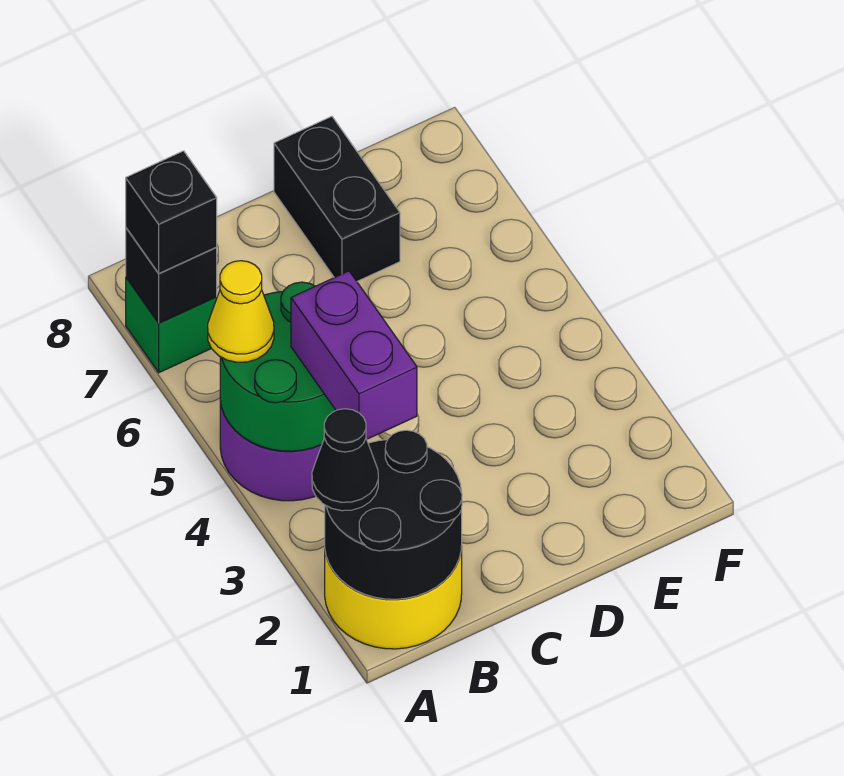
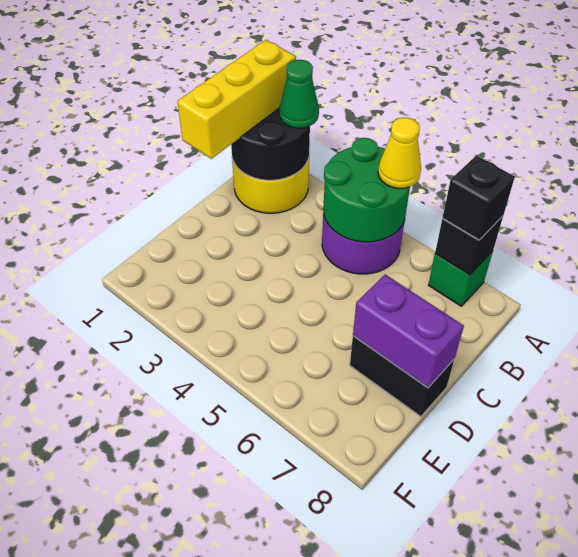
none -> yellow 1x3 brick [177,40,296,159]
black 1x1 cone [312,409,378,511] -> green 1x1 cone [279,60,319,128]
purple 1x2 brick [291,271,417,439] -> purple 1x2 brick moved to [353,275,464,388]

